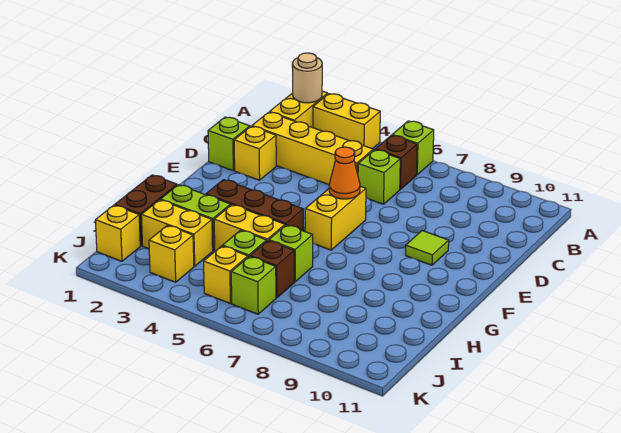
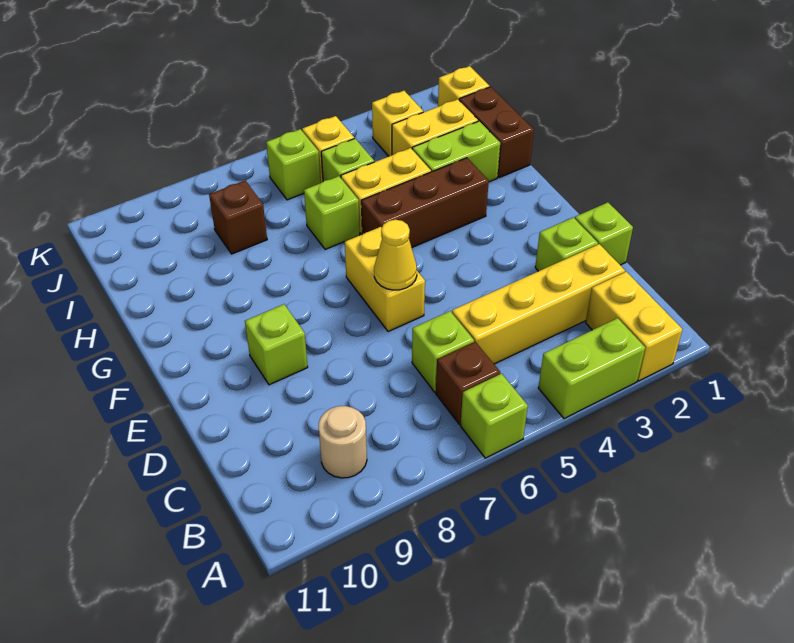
tan 1x1 round brick [292,53,322,103] -> tan 1x1 round brick moved to [319,406,367,478]
yellow 1x2 brick [313,94,380,149] -> lime 1x2 brick [538,318,645,419]
yellow 1x1 brick [234,126,276,180] -> lime 1x1 brick [535,217,598,271]
orange 1x1 cone [329,147,360,199] -> yellow 1x1 cone [374,220,417,290]
lime 1x1 tile [406,231,449,265] -> lime 1x1 brick [245,304,308,385]
brown 1x1 brick [250,241,294,298] -> brown 1x1 brick moved to [209,180,267,254]

